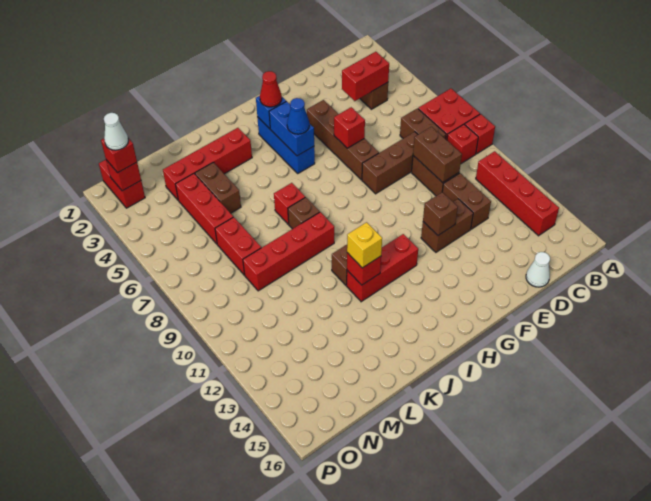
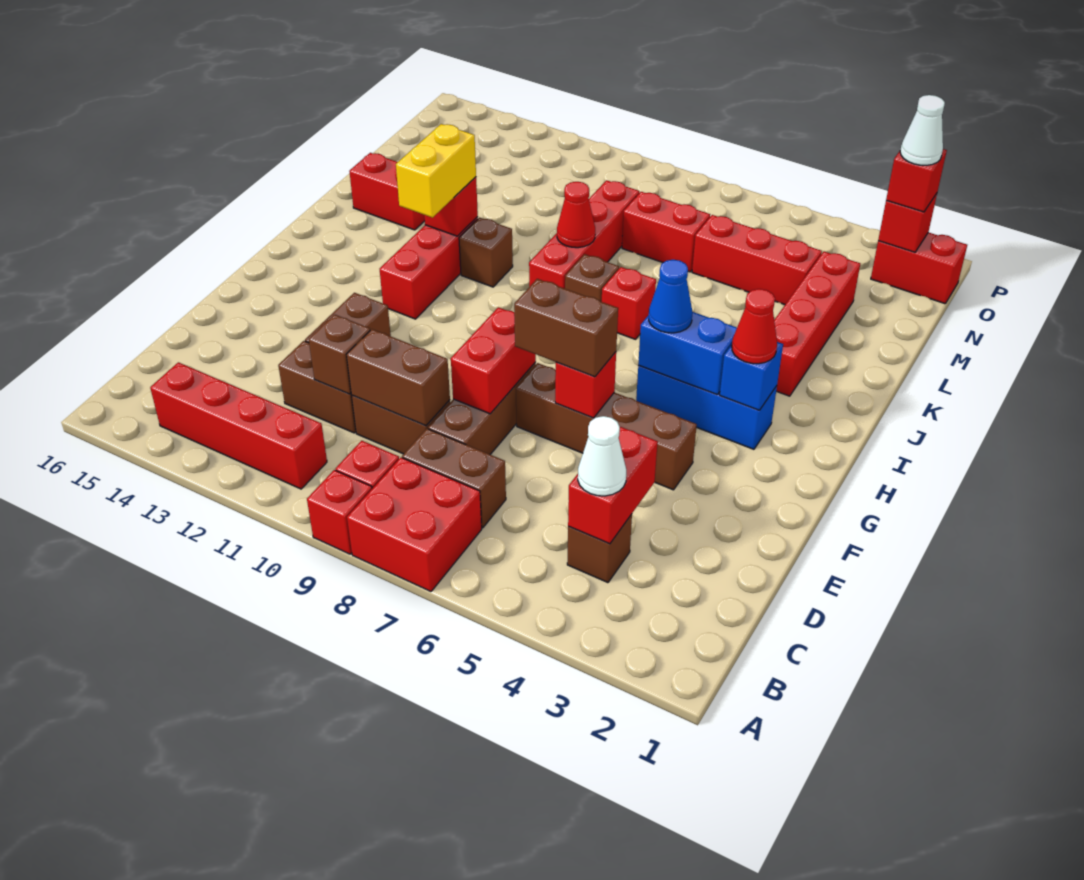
white 1x1 cone [526,252,550,287] -> white 1x1 cone moved to [578,416,626,496]
none -> red 1x2 brick [451,307,536,414]
brown 1x1 brick [423,192,458,235] -> brown 1x1 brick moved to [309,314,370,394]
yellow 1x1 brick [347,222,382,268] -> yellow 1x2 brick [396,124,476,218]
none -> red 1x1 cone [557,182,595,248]
none -> red 1x2 brick [349,153,425,230]
brown 1x2 brick [195,162,241,213] -> brown 1x2 brick moved to [514,279,618,377]

